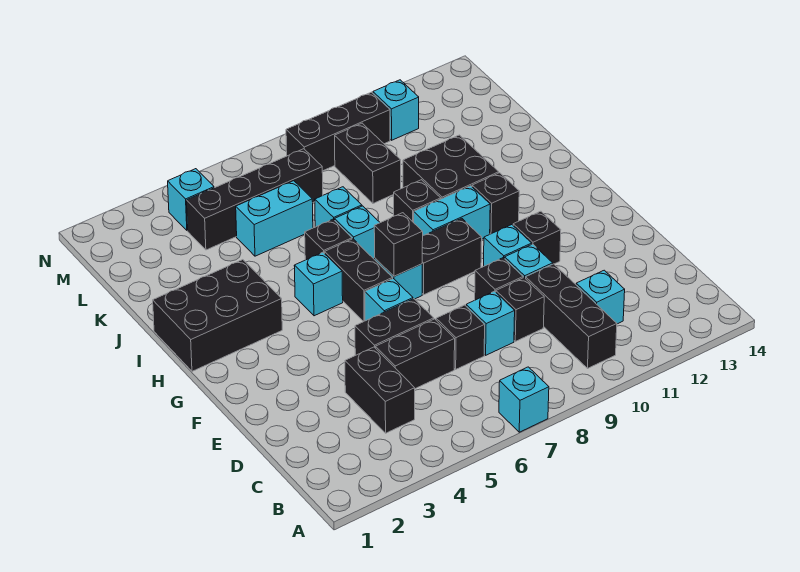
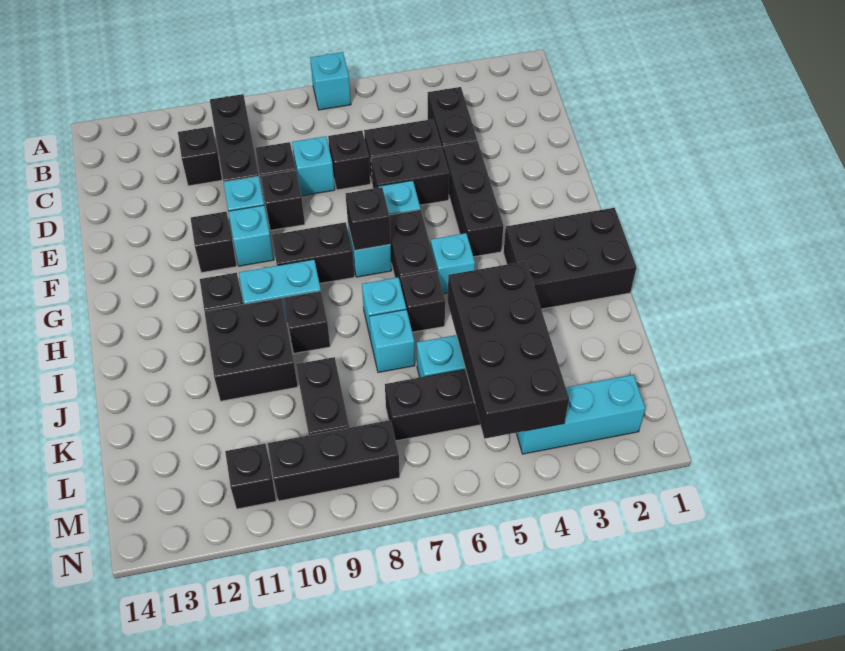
cyan 1x1 brick [576,270,625,324] -> black 1x1 brick [178,127,222,186]
none -> black 1x3 brick [443,140,503,257]
none -> black 2x4 brick [448,261,569,439]
cyan 1x1 brick [168,169,214,231] -> cyan 1x3 brick [516,375,645,454]
cyan 1x1 brick [373,80,419,140] -> black 1x1 brick [225,444,276,509]

